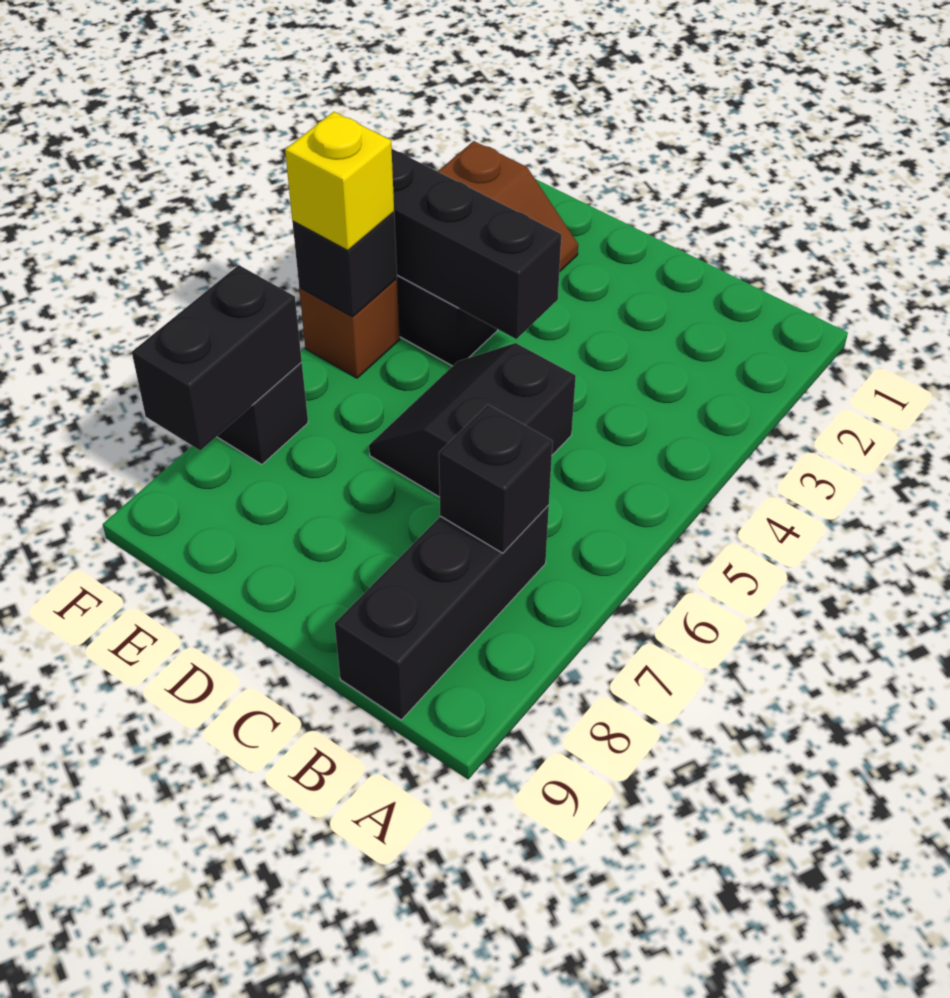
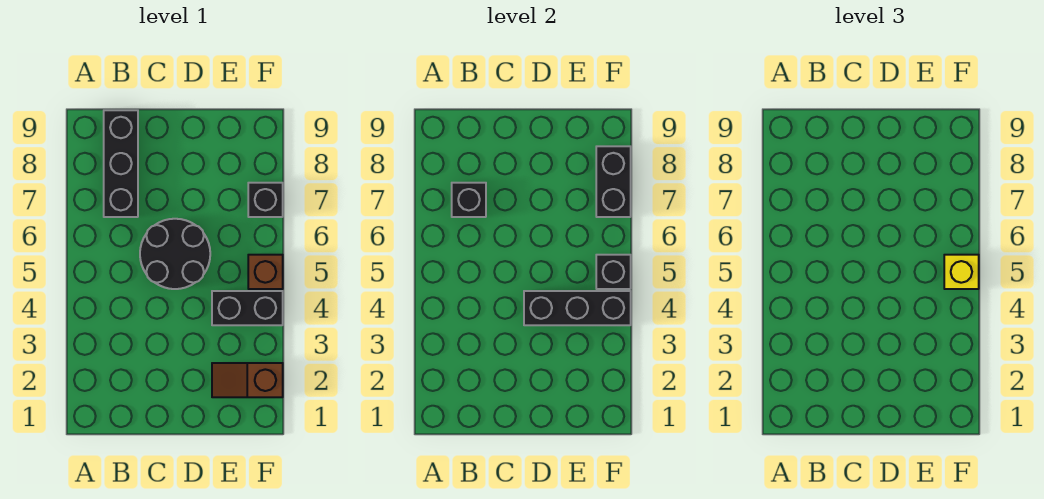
black 2x2 slope [369,343,576,497] -> black 2x2 round brick [140,219,210,289]

